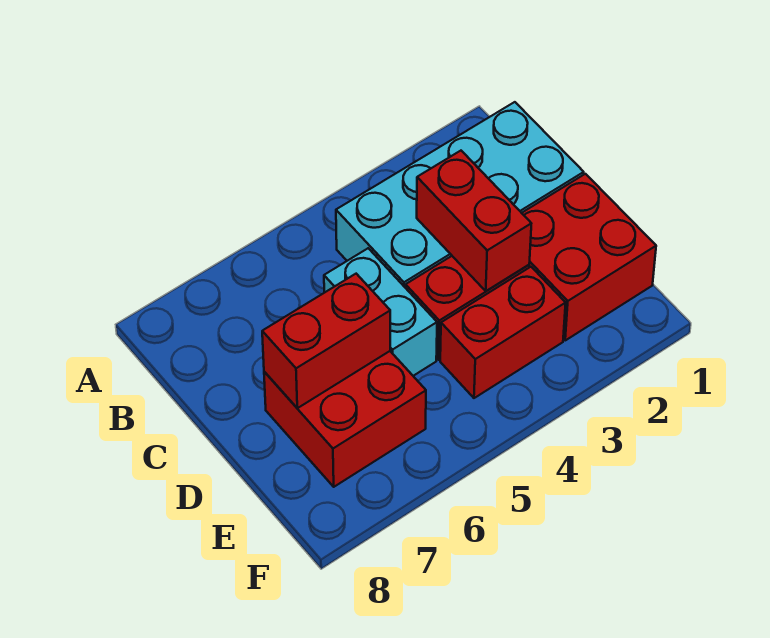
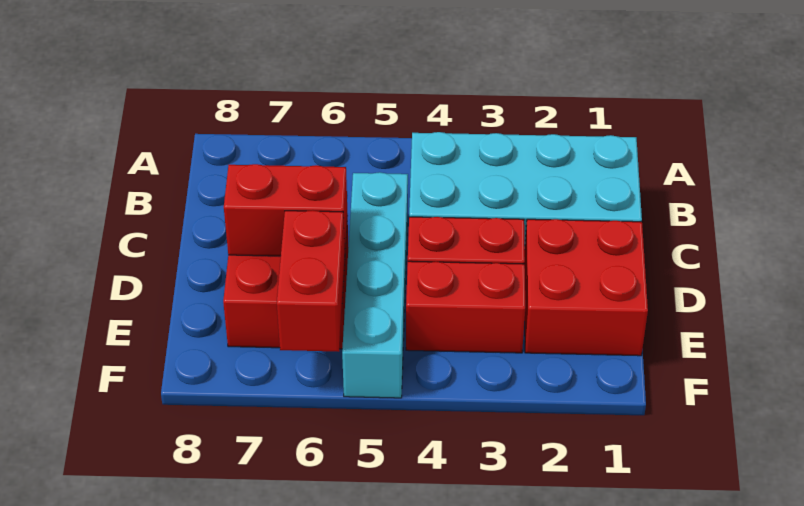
red 1x2 brick [417,151,531,291] -> red 1x2 brick moved to [277,210,345,352]
cyan 1x2 brick [324,248,437,376] -> cyan 1x4 brick [342,172,408,398]

